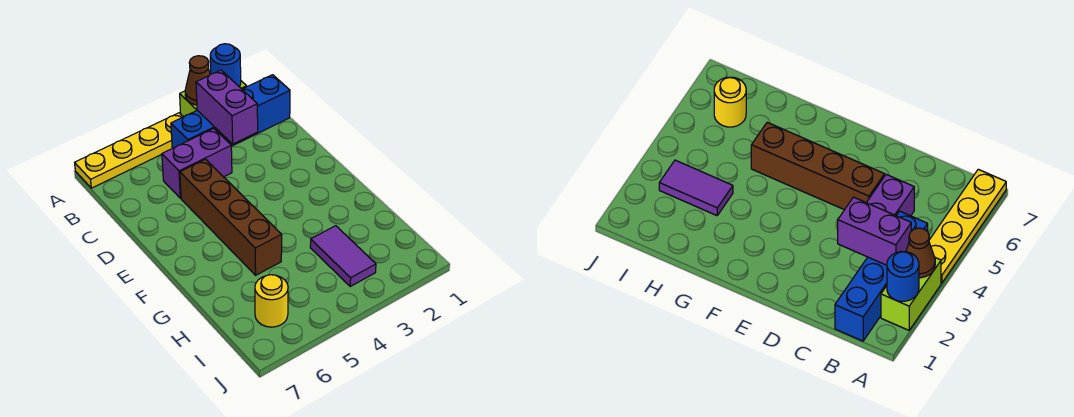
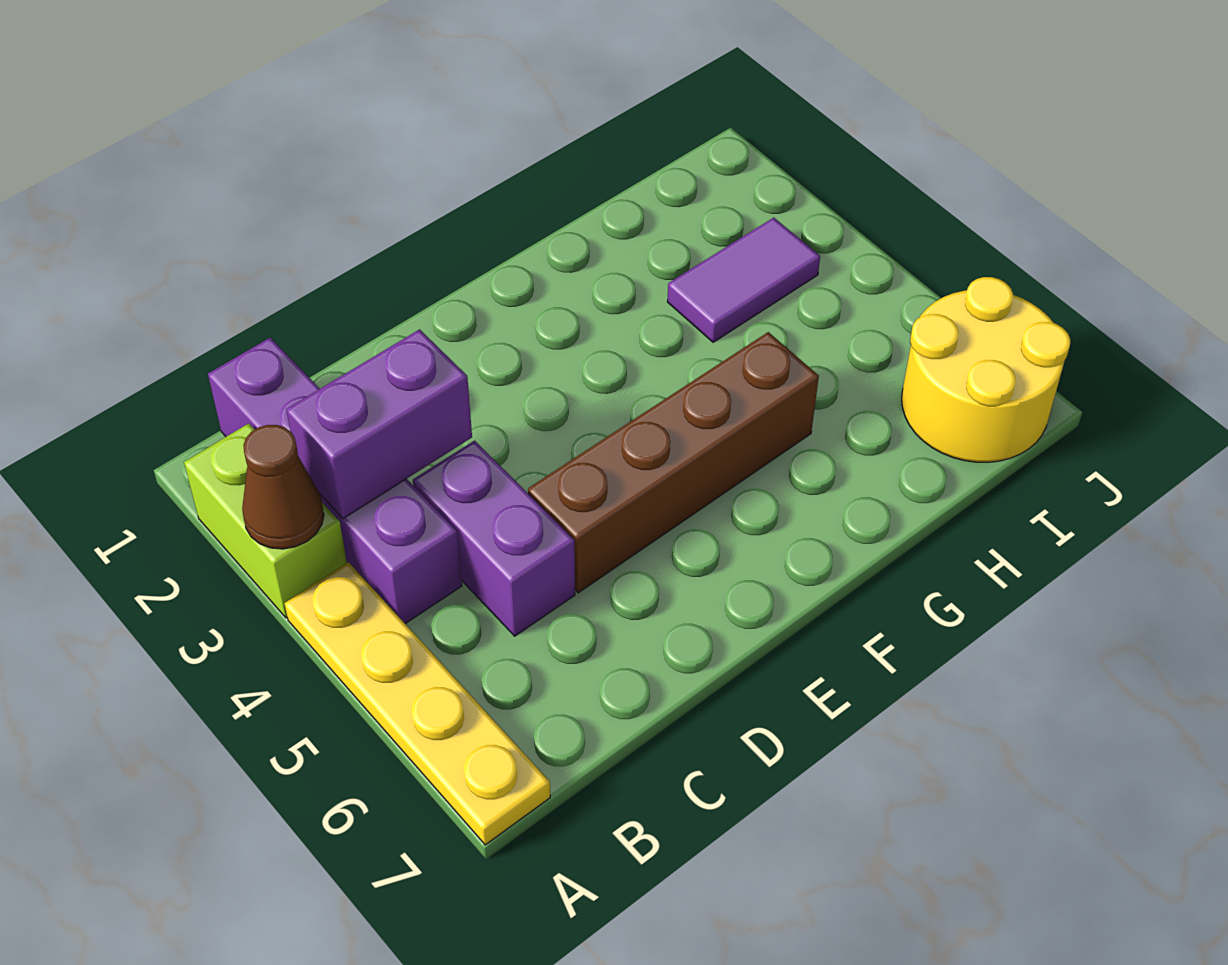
blue 1x1 round brick [210,44,241,87] -> none
blue 1x4 brick [171,75,290,148] -> purple 1x4 brick [208,338,462,624]
yellow 1x1 round brick [255,275,288,327] -> yellow 2x2 round brick [902,277,1070,462]

